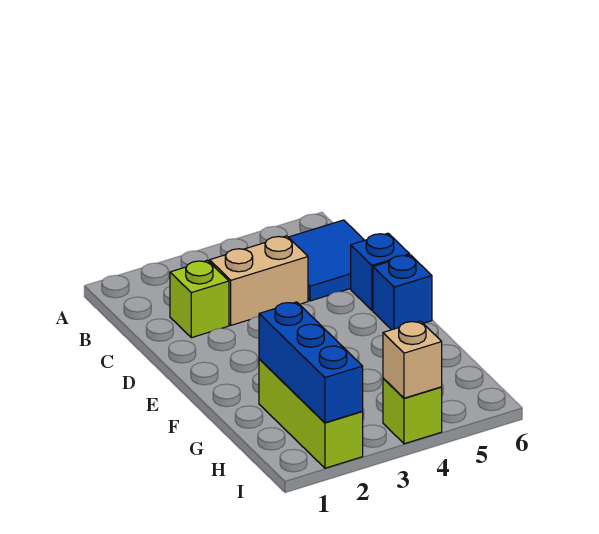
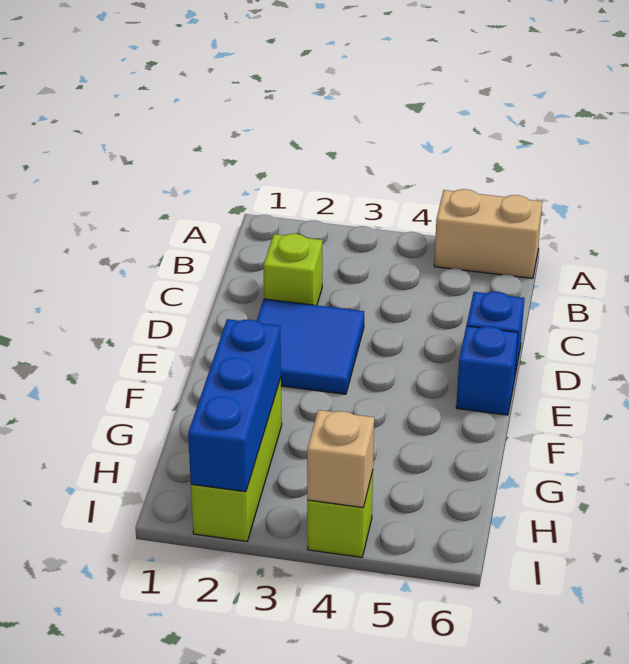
blue 2x2 tile [289,220,364,301] -> blue 2x2 tile moved to [257,299,364,394]
tan 1x2 brick [210,236,308,325] -> tan 1x2 brick moved to [434,189,542,278]

